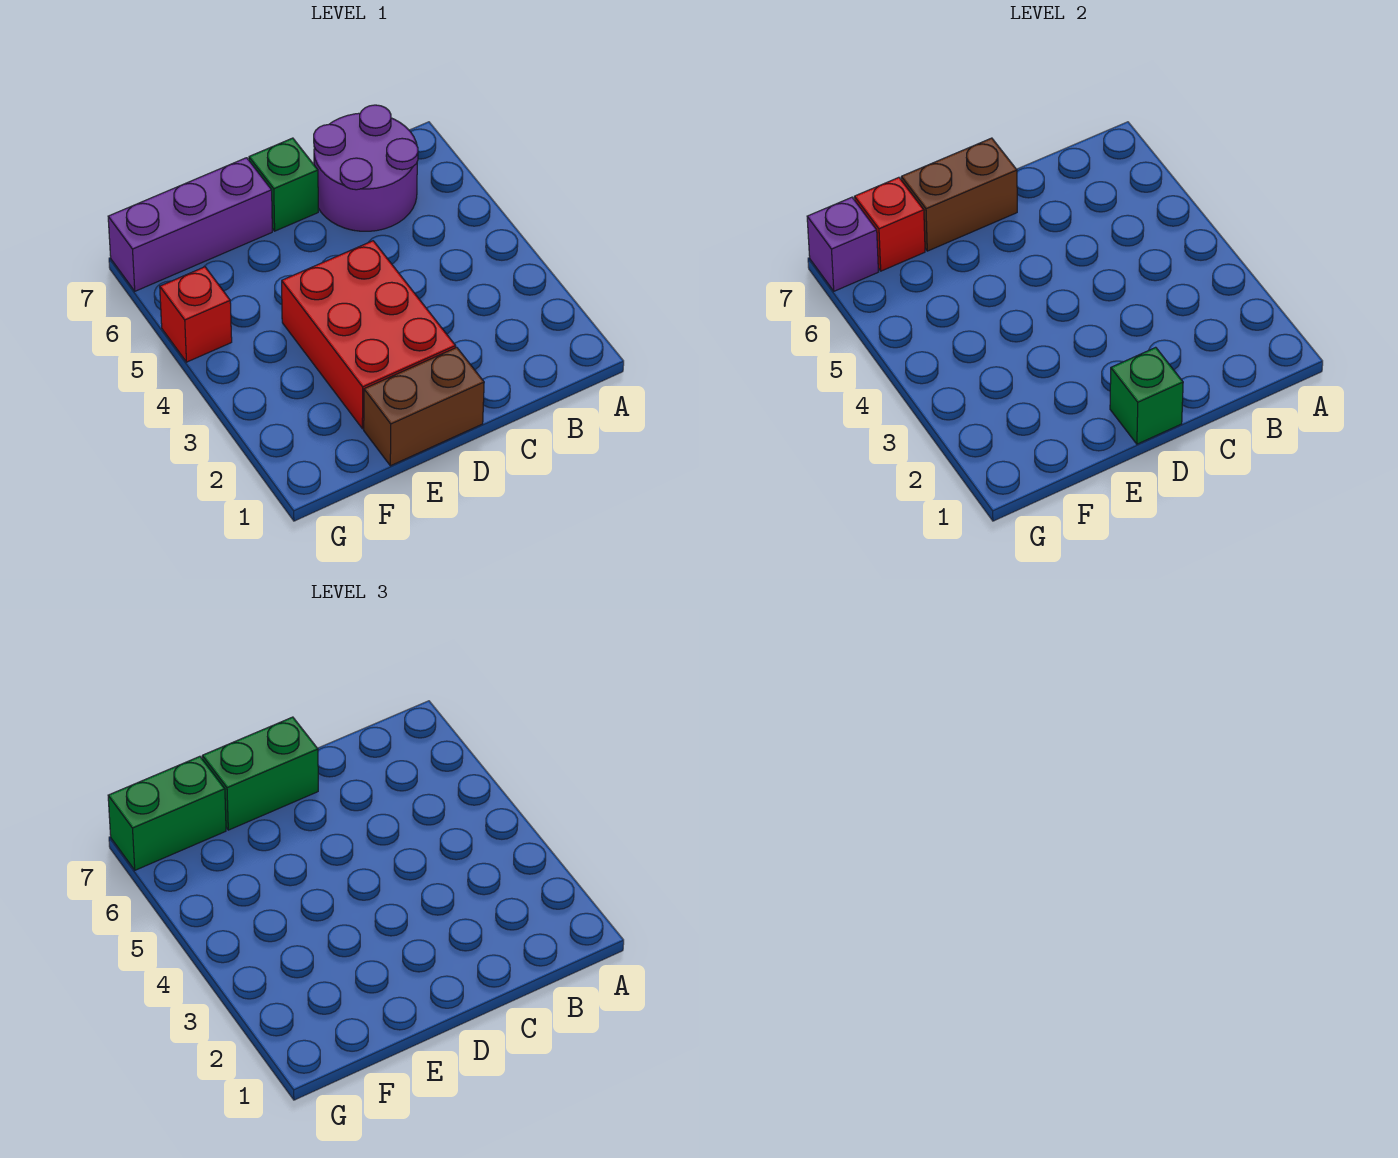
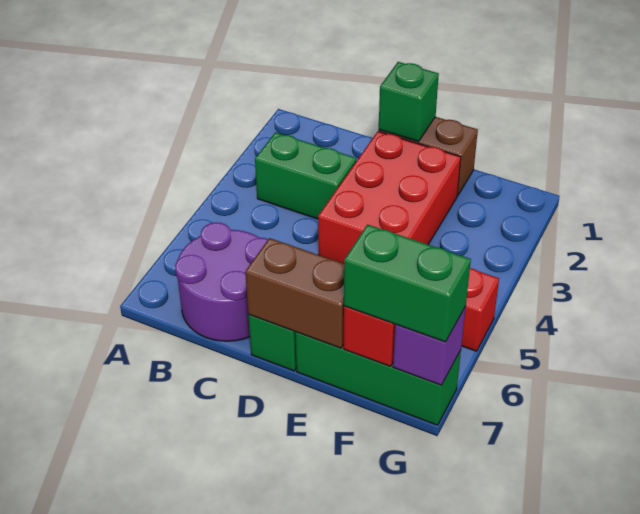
green 1x2 brick [202,717,318,830] -> green 1x2 brick moved to [255,132,356,219]
purple 1x3 brick [108,158,272,291] -> green 1x3 brick [295,332,461,425]

